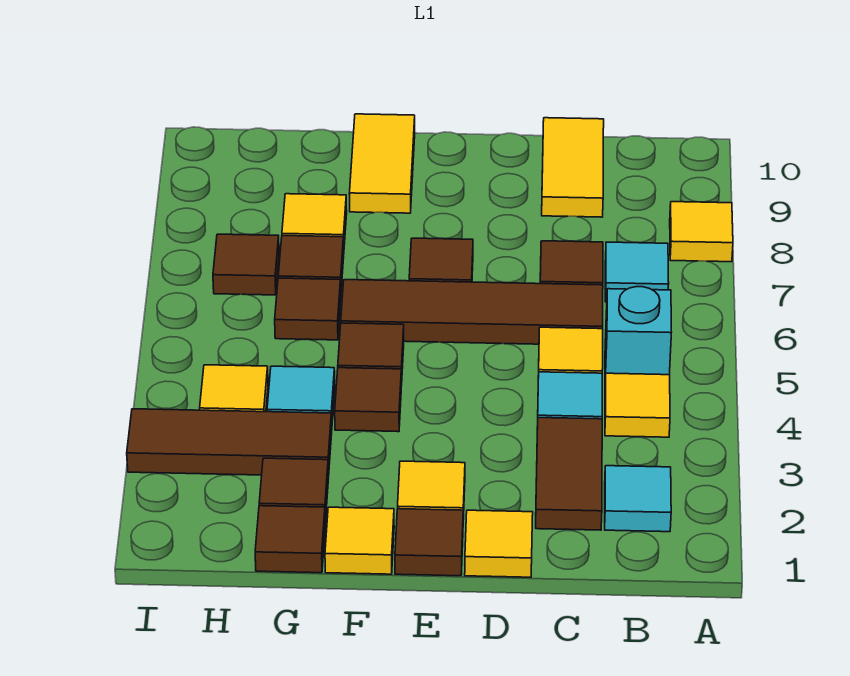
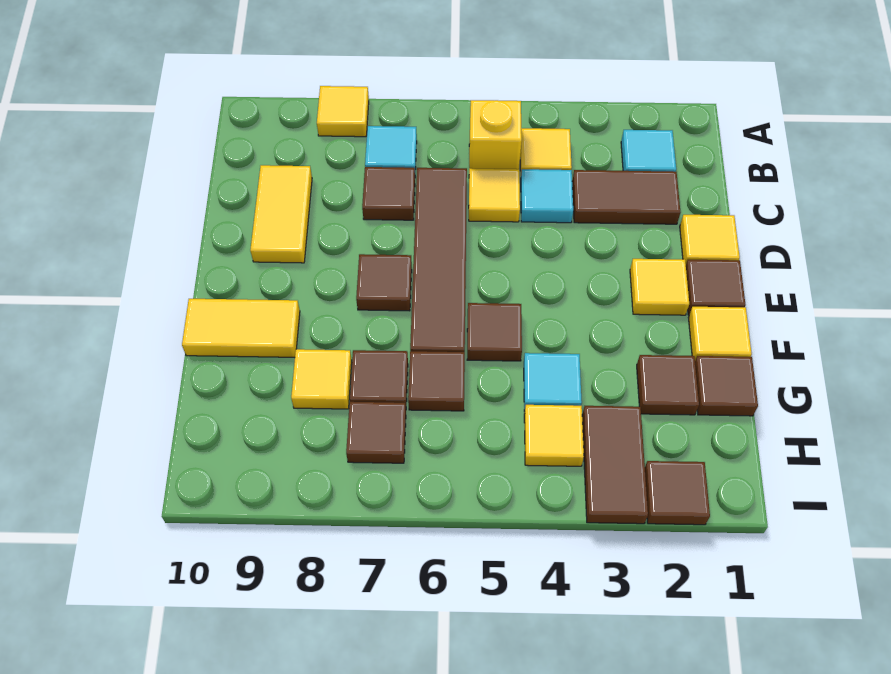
cyan 1x1 brick [605,287,672,379] -> yellow 1x1 brick [469,100,522,169]
yellow 1x2 tile [542,118,604,217] -> yellow 1x2 tile turned to [250,165,312,263]
brown 1x1 tile [335,368,401,432] -> brown 1x1 tile moved to [645,461,710,525]
brown 1x3 tile [127,409,332,476] -> brown 1x2 tile [582,406,648,524]

